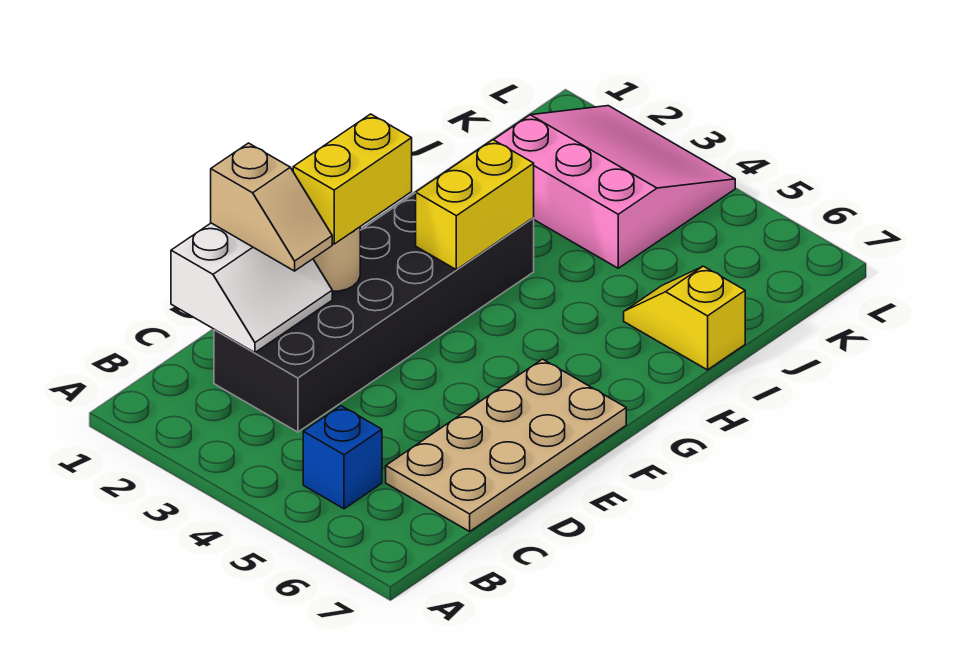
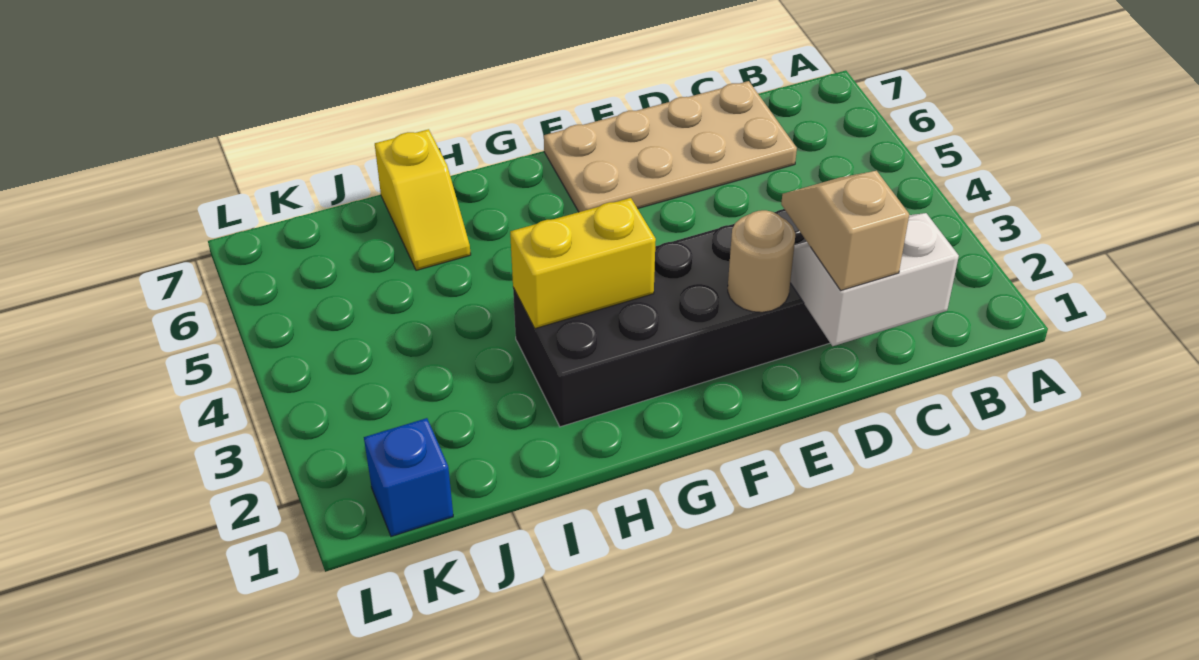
blue 1x1 brick [303,406,382,509] -> blue 1x1 brick moved to [364,418,453,537]
yellow 1x2 brick [293,114,412,244] -> none
pink 3x3 slope [494,106,735,268] -> none

